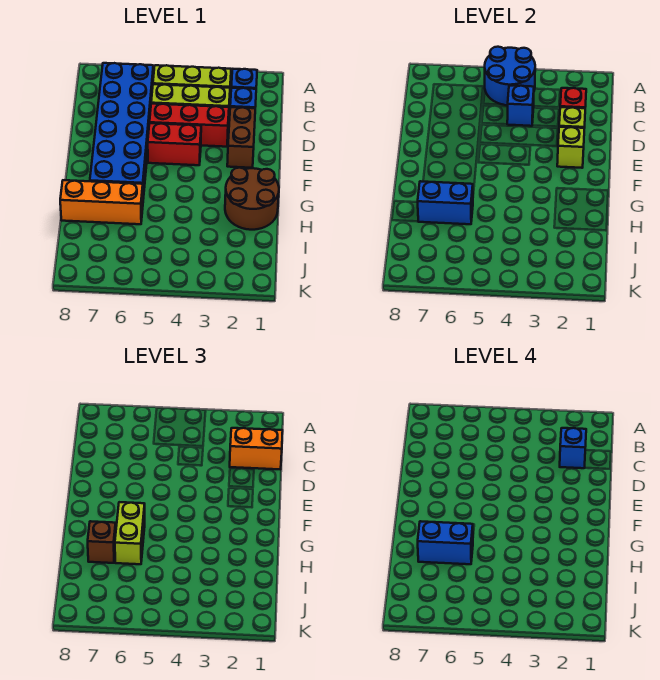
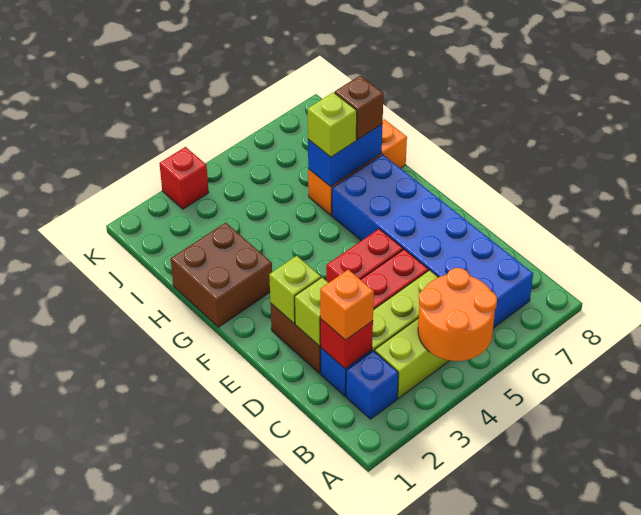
blue 2x2 round brick [485,47,535,105] -> orange 2x2 round brick [418,268,497,361]
orange 1x2 brick [230,428,283,469] -> orange 1x1 brick [320,270,374,340]
blue 1x1 brick [560,428,586,468] -> none
blue 1x1 brick [507,86,534,126] -> none
brown 2x2 round brick [225,168,279,230] -> brown 2x2 brick [171,223,272,327]
lime 1x2 brick [115,502,145,564] -> lime 1x1 brick [308,92,357,157]
blue 1x2 brick [418,521,473,564] -> none
none -> red 1x1 brick [159,147,209,209]

